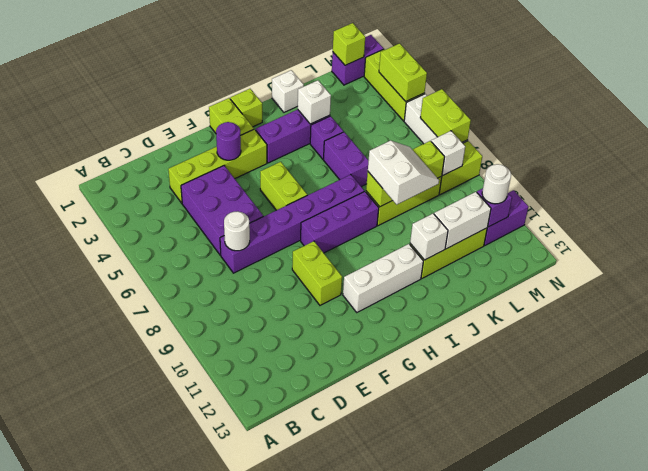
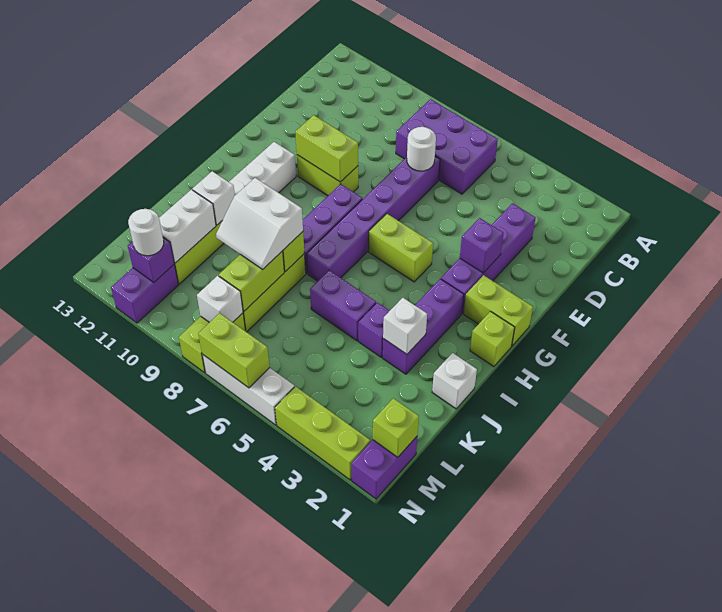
lime 1x4 brick [168,129,267,203] -> purple 1x4 brick [441,203,536,313]
purple 2x3 brick [181,166,263,255] -> purple 2x3 brick moved to [396,99,498,194]
purple 1x1 round brick [216,122,241,160] -> purple 1x1 brick [460,218,504,273]
lime 1x2 brick [379,43,427,101] -> lime 1x2 brick moved to [295,115,358,182]

